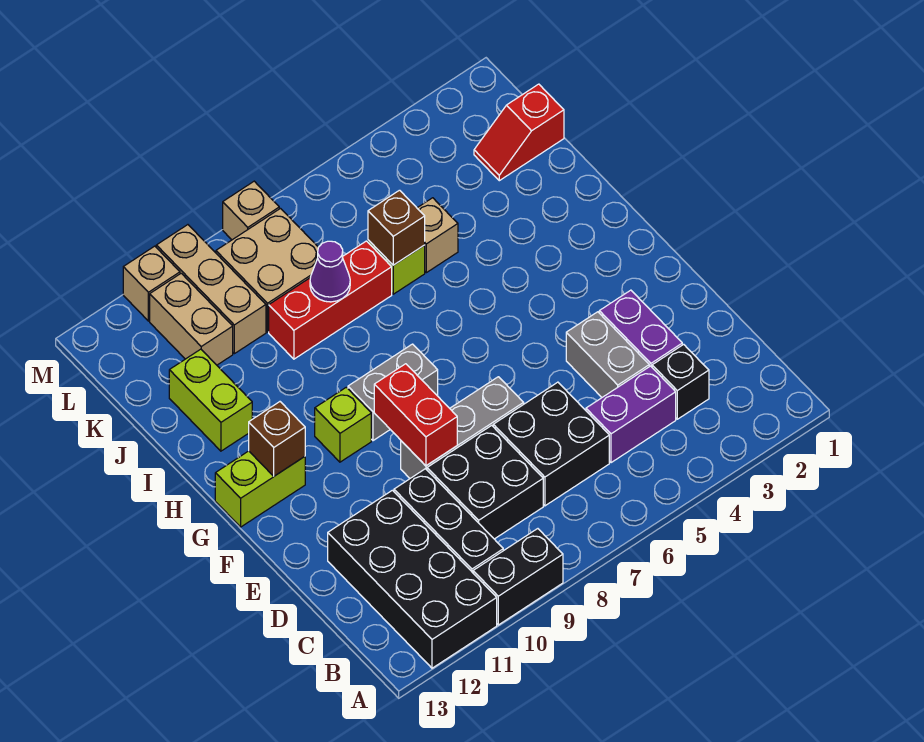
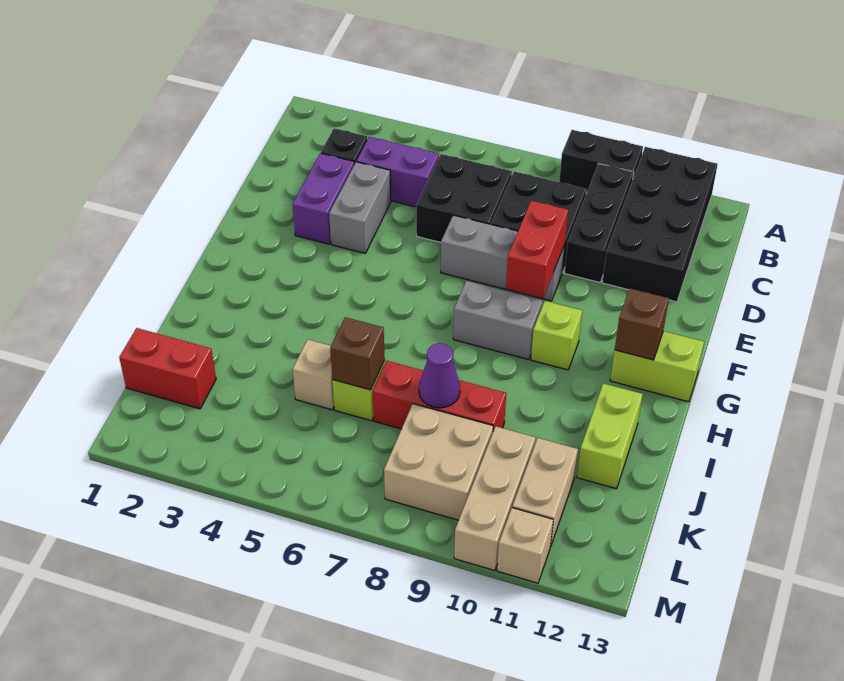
red 1x2 slope [474,84,564,181] -> red 1x2 brick [119,328,216,409]
tan 1x1 brick [223,181,279,240] -> none

